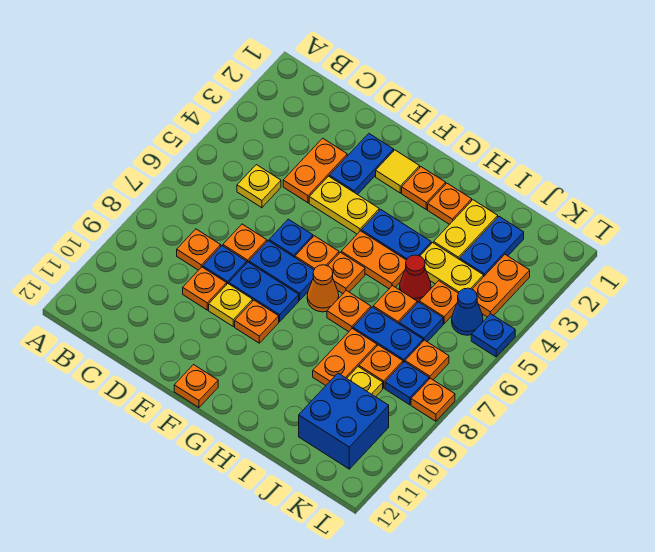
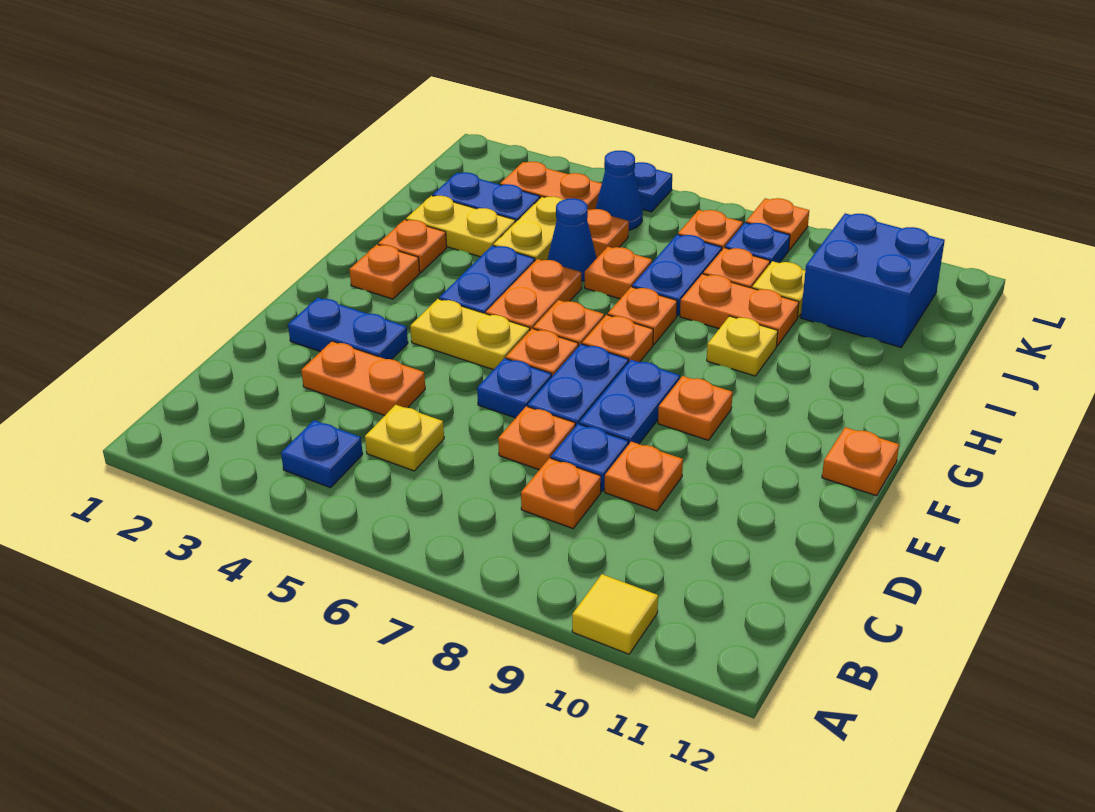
yellow 1x2 plate [309,176,379,234] -> yellow 1x2 plate turned to [410,299,530,370]
yellow 1x1 plate [209,284,253,326] -> yellow 1x1 plate moved to [707,316,778,376]
yellow 1x1 tile [376,150,420,193] -> yellow 1x1 tile moved to [572,574,658,654]
orange 1x1 cone [307,265,339,312] -> orange 1x1 plate [582,315,653,363]
red 1x1 cone [400,255,431,302] -> blue 1x1 cone [548,198,597,281]
blue 1x1 plate [399,302,443,342] -> blue 1x1 plate moved to [281,420,363,488]

